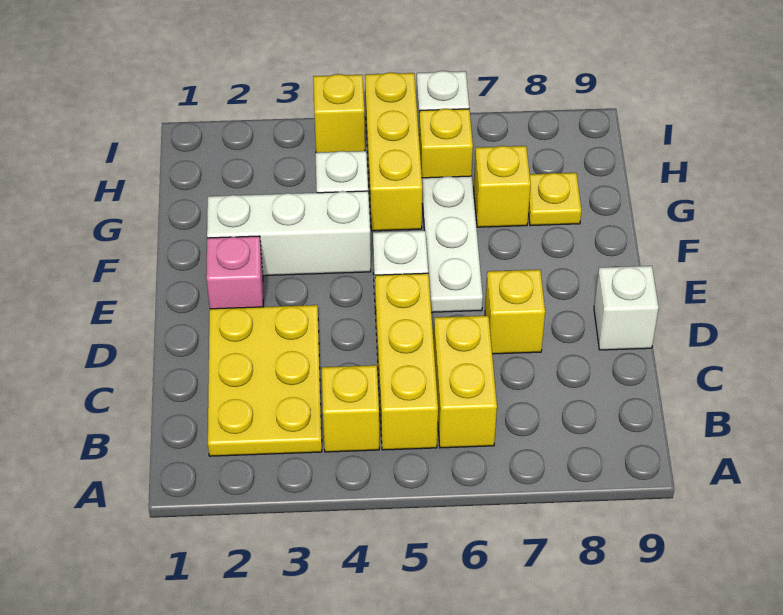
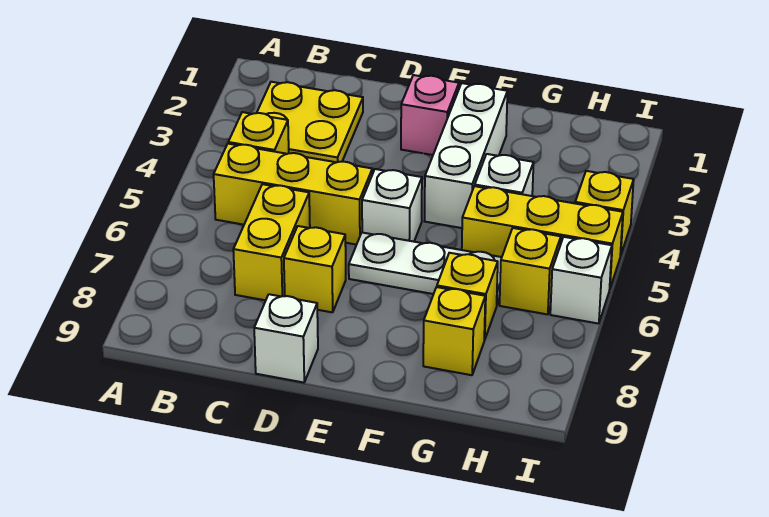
yellow 2x3 plate [208,305,322,456] -> yellow 2x2 plate [257,82,363,162]
yellow 1x2 brick [434,316,497,448] -> yellow 1x2 brick turned to [233,184,310,300]
yellow 1x1 plate [528,173,581,226] -> yellow 1x1 brick [423,287,485,375]

